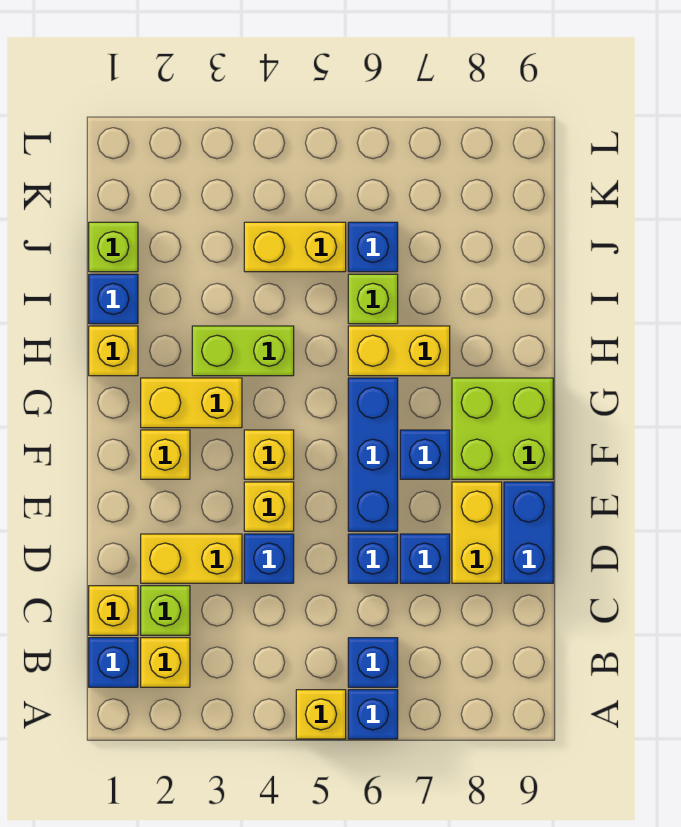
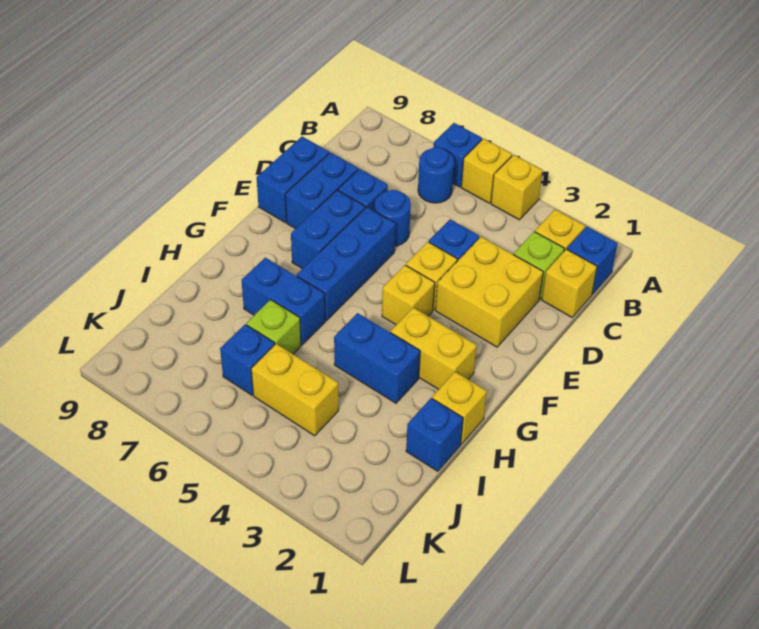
blue 1x1 brick [348,638,398,687] -> blue 1x1 round brick [418,147,454,203]
yellow 1x2 brick [141,534,242,583] -> yellow 2x2 brick [436,237,543,347]
blue 1x1 brick [348,534,398,583] -> blue 1x1 round brick [375,190,411,246]
yellow 1x2 brick [452,482,502,583] -> blue 1x2 brick [285,152,358,229]
yellow 1x1 brick [141,430,190,479] -> yellow 1x1 brick moved to [491,155,543,220]
blue 1x1 brick [400,430,450,479] -> blue 1x2 brick [291,190,365,269]
lime 2x2 brick [452,378,553,479] -> none
lime 1x2 brick [192,326,294,376] -> blue 1x2 brick [334,313,420,403]
yellow 1x2 brick [348,326,450,376] -> blue 1x2 brick [241,258,325,345]
lime 1x1 brick [89,222,138,272] -> none

